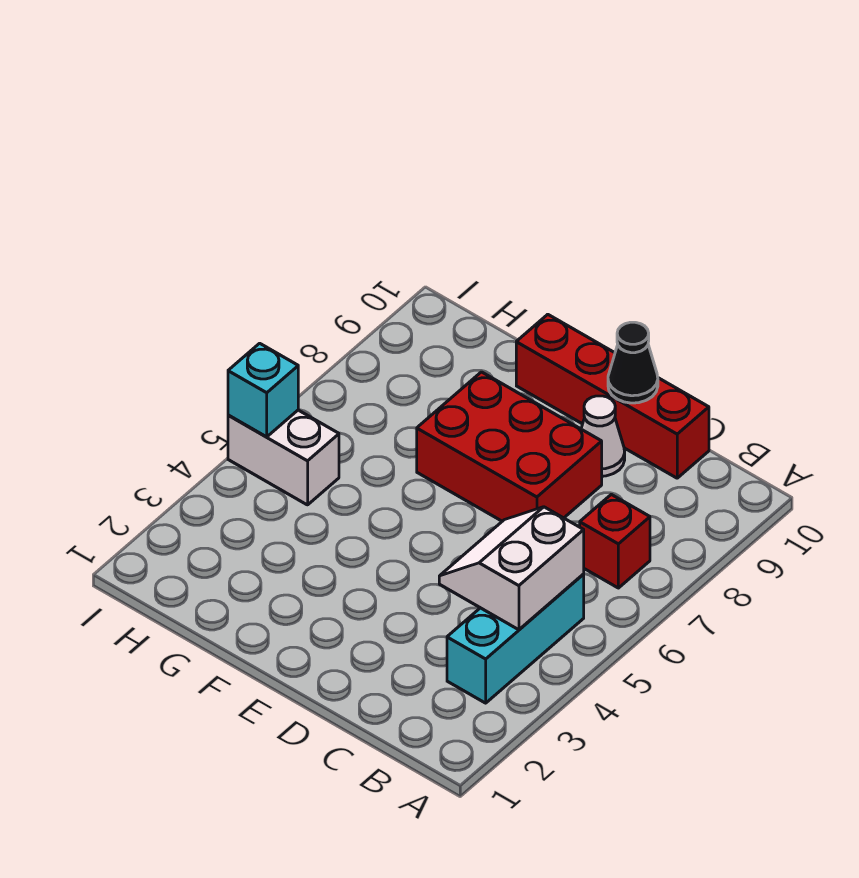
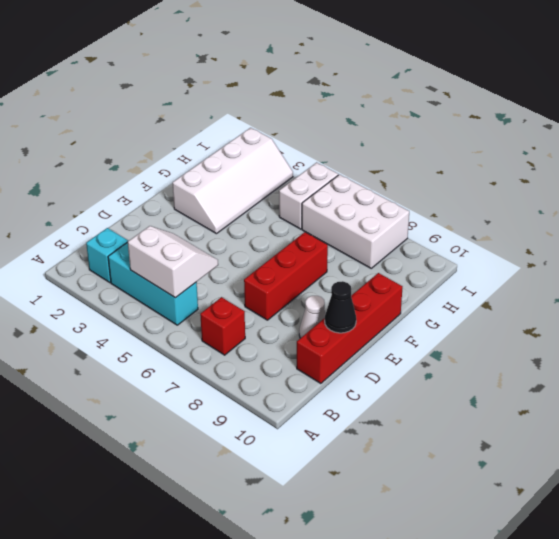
red 2x3 brick [417,372,602,521] -> red 1x3 brick [244,232,328,320]
none -> white 2x4 slope [173,128,293,234]
none -> white 2x3 brick [302,175,409,268]
cyan 1x1 brick [228,343,298,437] -> cyan 1x1 brick moved to [86,228,128,283]

